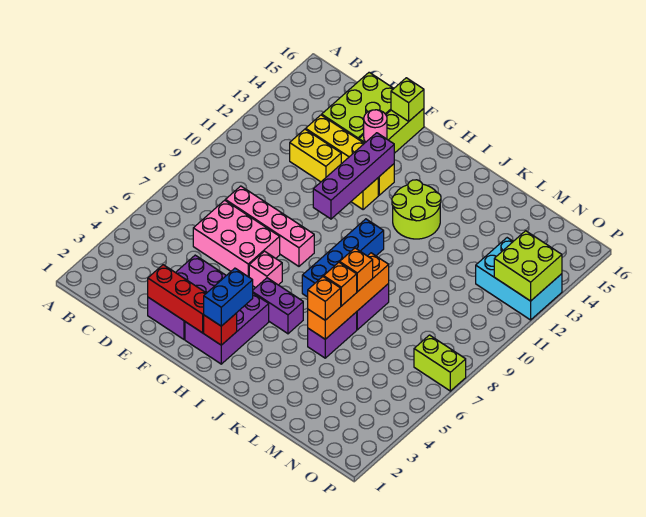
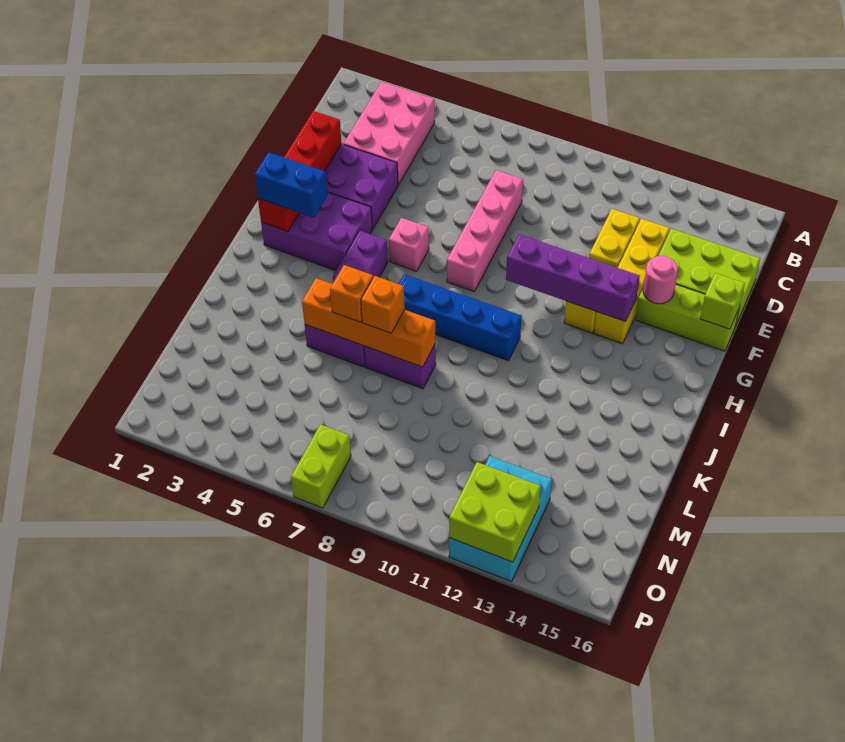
pink 2x3 brick [193,200,280,277] -> pink 2x3 brick moved to [344,82,435,185]
lime 2x2 round brick [392,180,441,239] -> none
orange 1x1 brick [308,277,341,320] -> none

